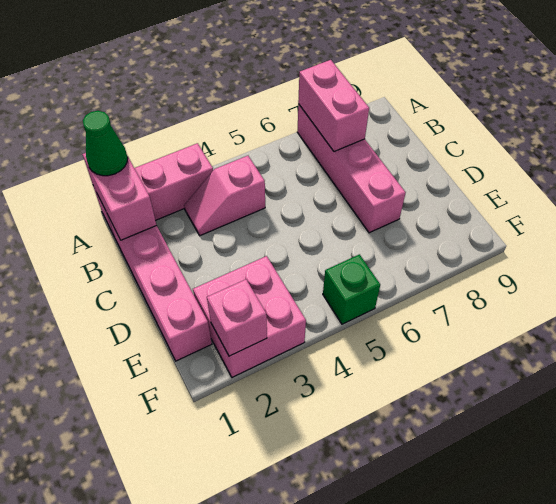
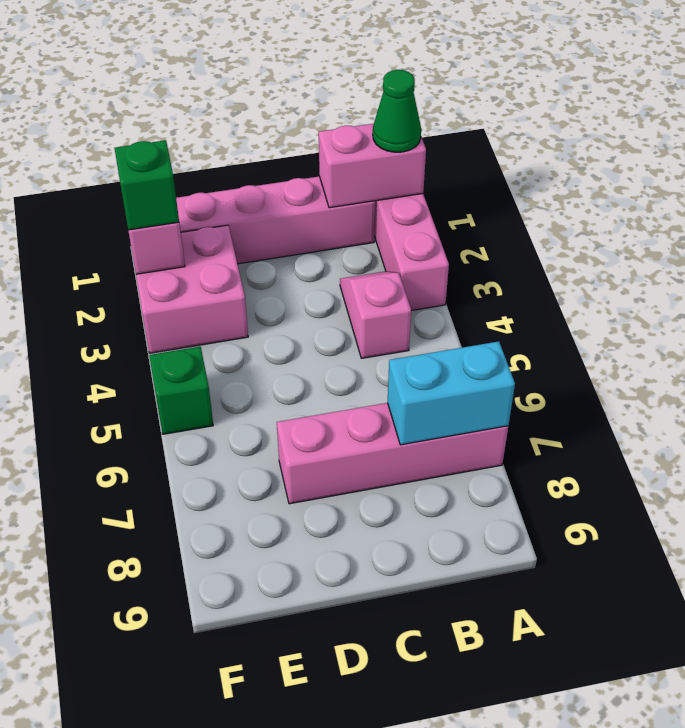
pink 1x2 brick [298,60,369,152] -> cyan 1x2 brick [387,342,515,445]
none -> green 1x1 brick [115,140,179,230]

